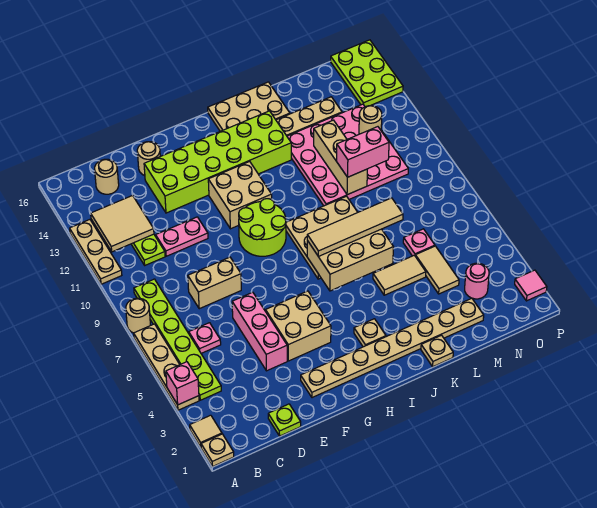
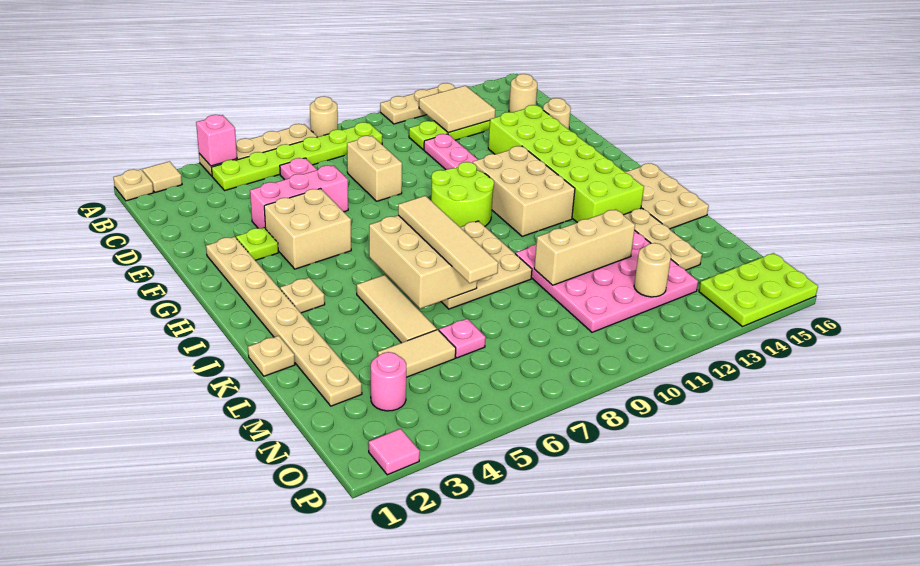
lime 1x1 plate [268,404,301,436] -> lime 1x1 plate moved to [236,228,278,260]
tan 2x2 brick [208,161,272,229] -> tan 2x3 brick [473,146,575,236]
tan 1x2 tile [373,255,426,295] -> tan 1x3 tile [357,275,437,343]
pink 1x2 brick [337,127,389,177] -> none

